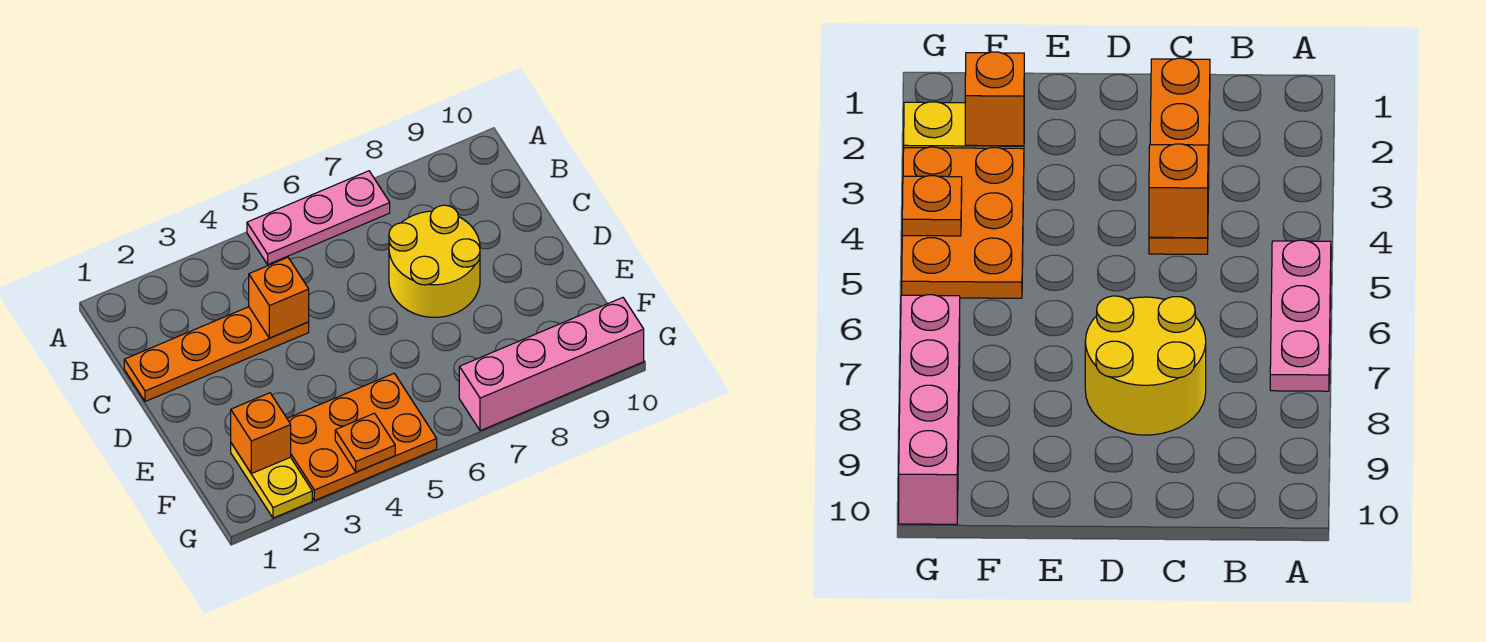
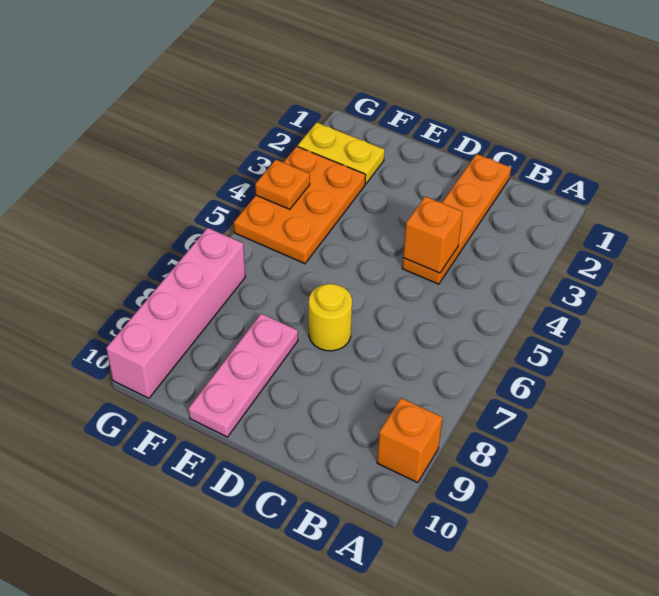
pink 1x3 plate [247,171,390,264] -> pink 1x3 plate moved to [188,314,298,437]
yellow 2x2 round brick [389,205,480,317] -> yellow 1x1 round brick [309,284,352,351]
orange 1x1 brick [231,393,291,474] -> orange 1x1 brick moved to [377,398,443,483]

